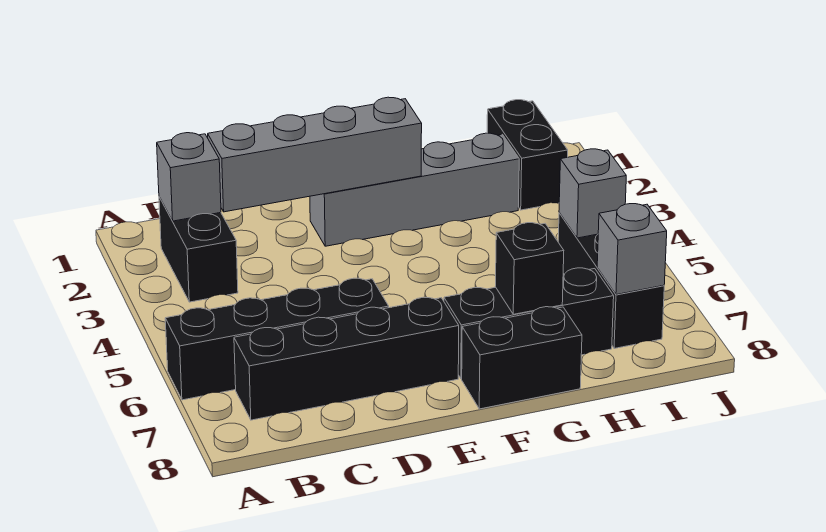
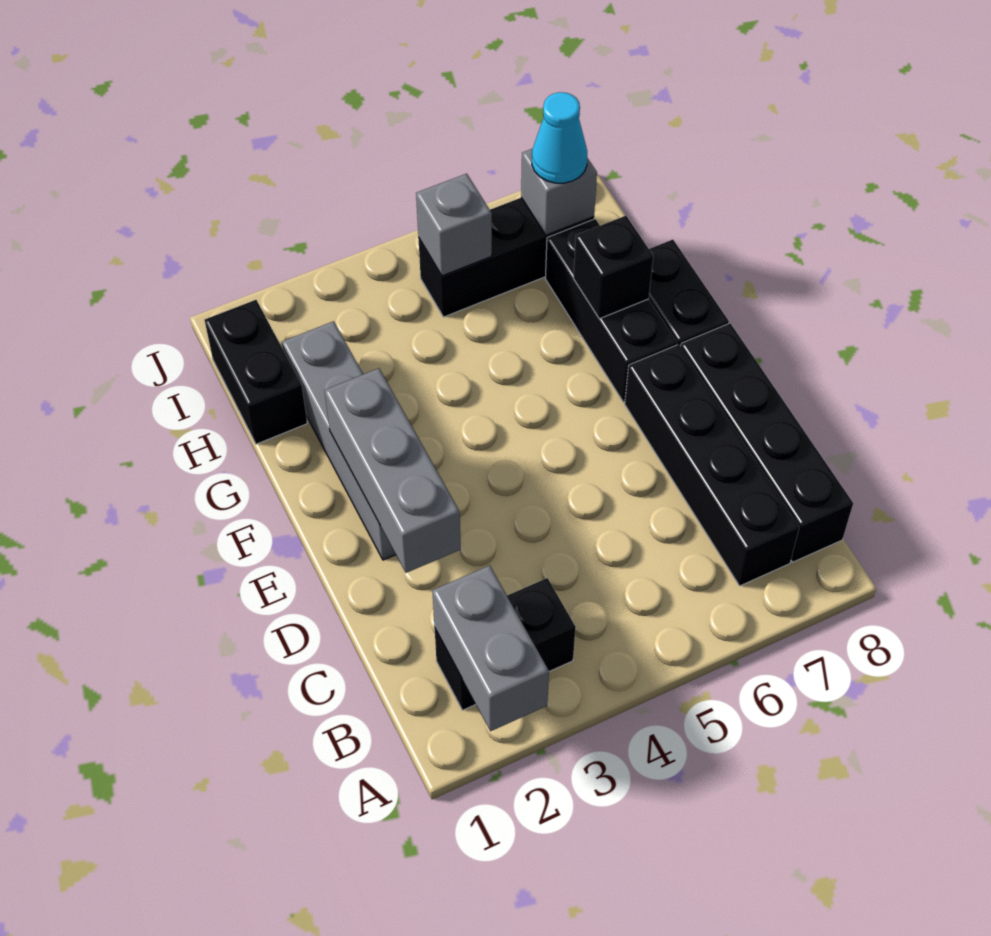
black 1x4 brick [165,278,389,400] -> black 1x4 brick moved to [681,323,853,562]
grey 1x1 brick [157,133,221,221] -> grey 1x2 brick [432,565,549,731]
grey 1x4 brick [208,97,422,212] -> grey 1x3 brick [325,368,461,573]
black 1x2 brick [487,100,568,210] -> black 1x2 brick turned to [205,300,307,444]
none -> cyan 1x1 cone [532,92,587,183]

